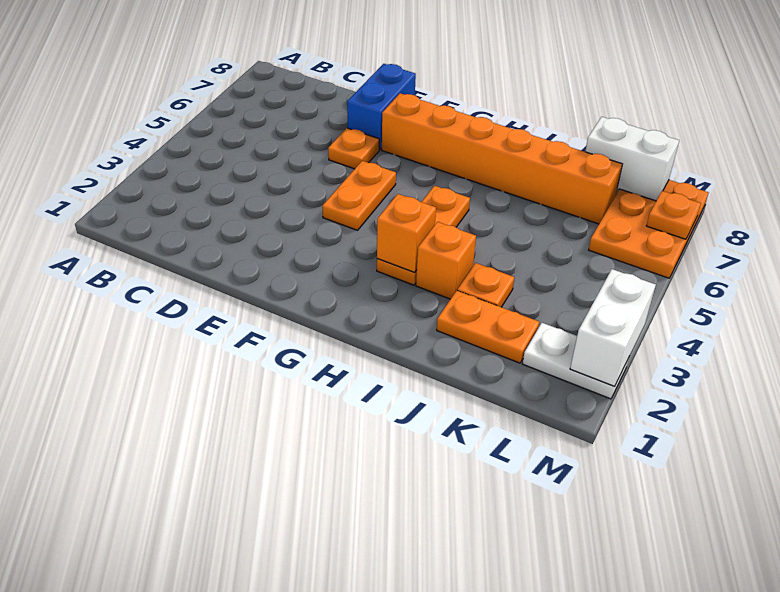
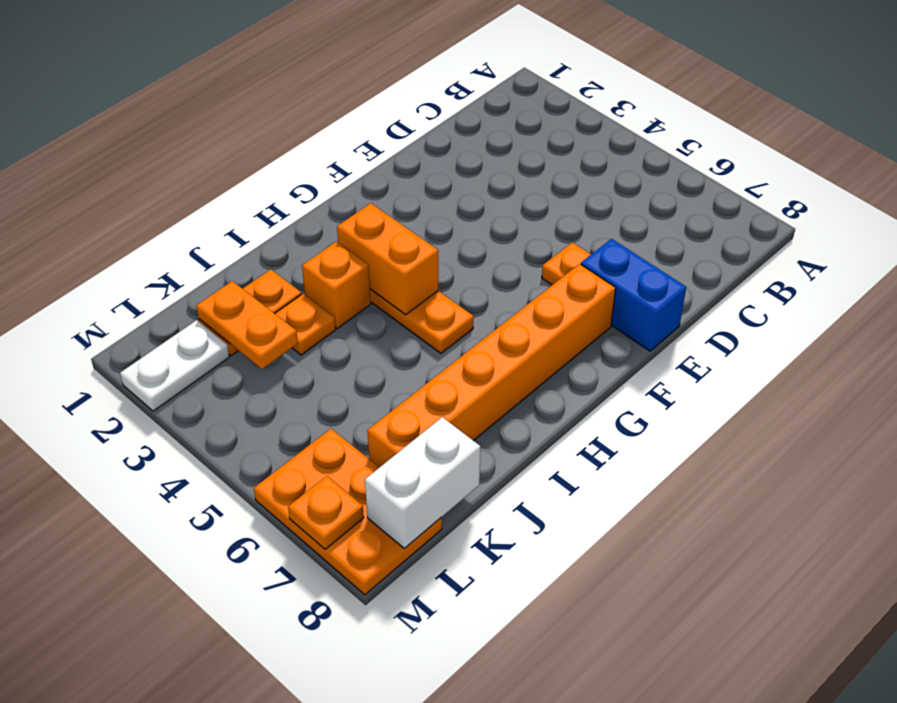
orange 1x2 plate [322,161,396,230] -> orange 1x2 plate moved to [196,281,298,369]
orange 1x1 brick [377,194,436,273] -> orange 1x2 brick [337,203,438,315]
white 1x2 brick [570,269,656,386] -> none

